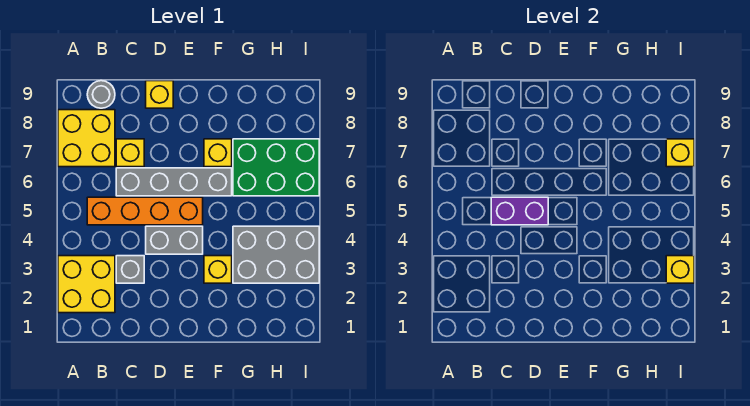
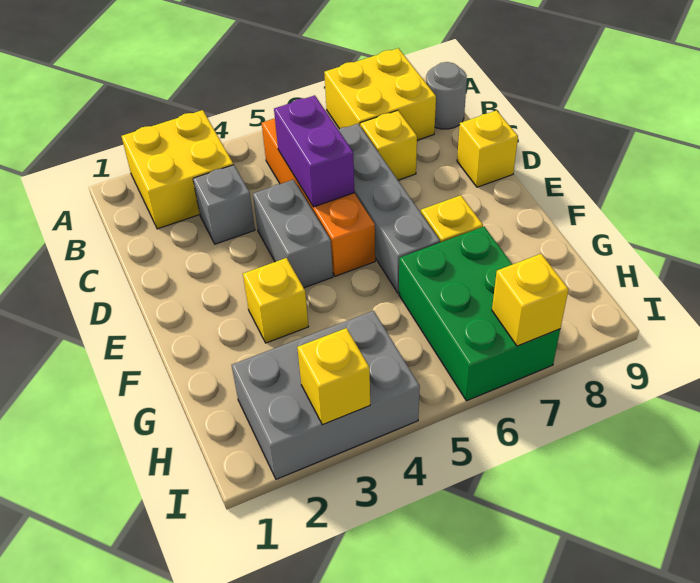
grey 2x3 brick [233,226,319,283] -> grey 2x3 brick turned to [232,311,420,479]

